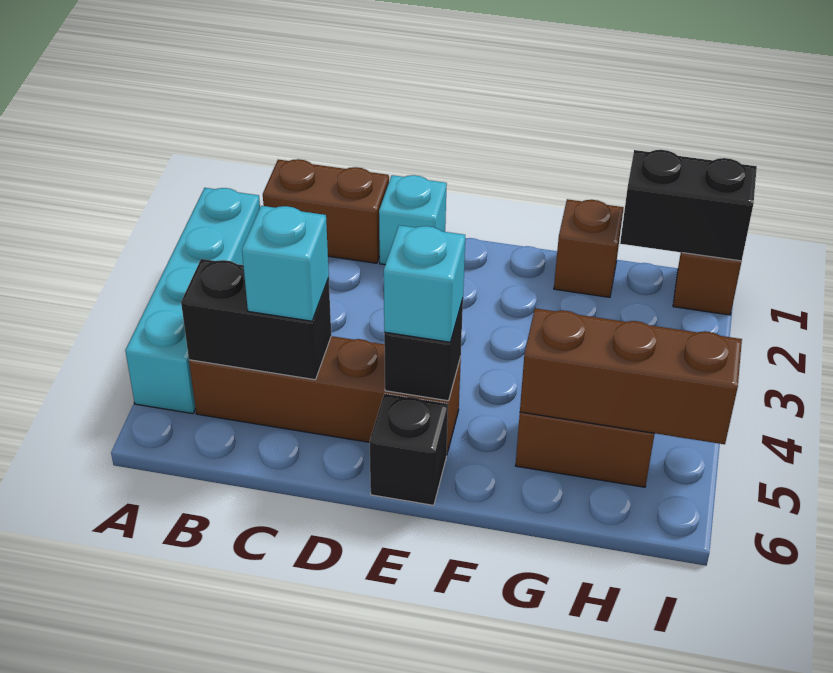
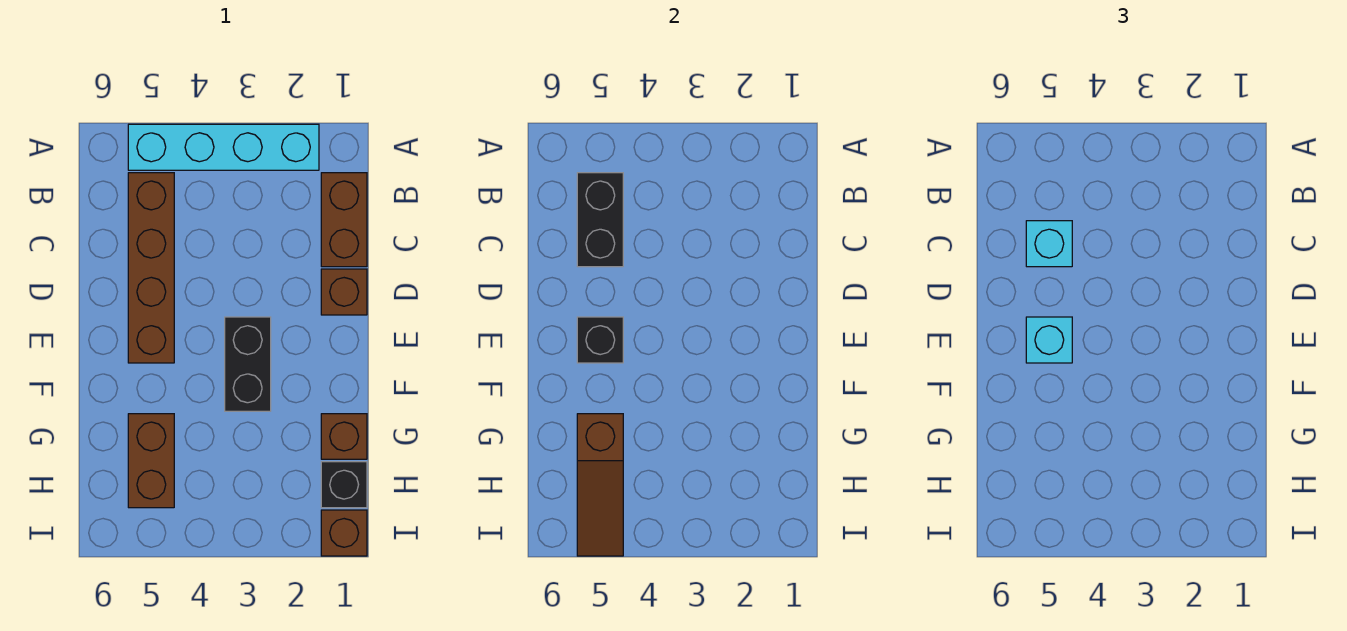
cyan 1x1 brick [379,175,447,265] -> brown 1x1 brick [321,269,367,315]
black 1x1 brick [370,394,448,505] -> black 1x1 brick moved to [321,462,367,508]
brown 1x3 brick [520,308,742,444] -> brown 1x3 slope [577,414,623,556]
black 1x2 brick [620,150,757,261] -> black 1x2 brick moved to [225,317,271,411]

